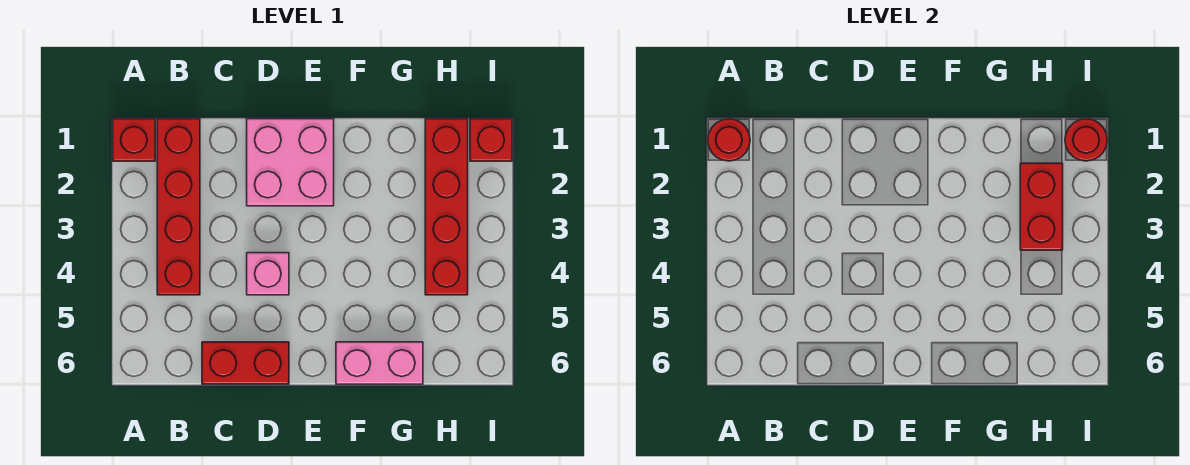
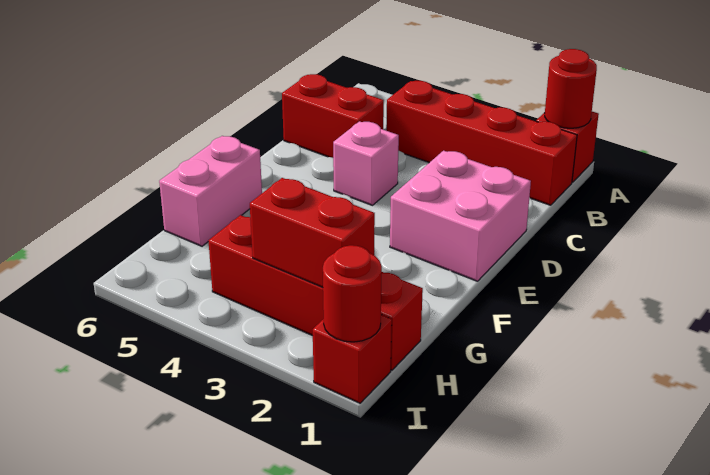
red 1x2 brick [202,342,289,384] -> red 1x2 brick turned to [282,74,384,158]

